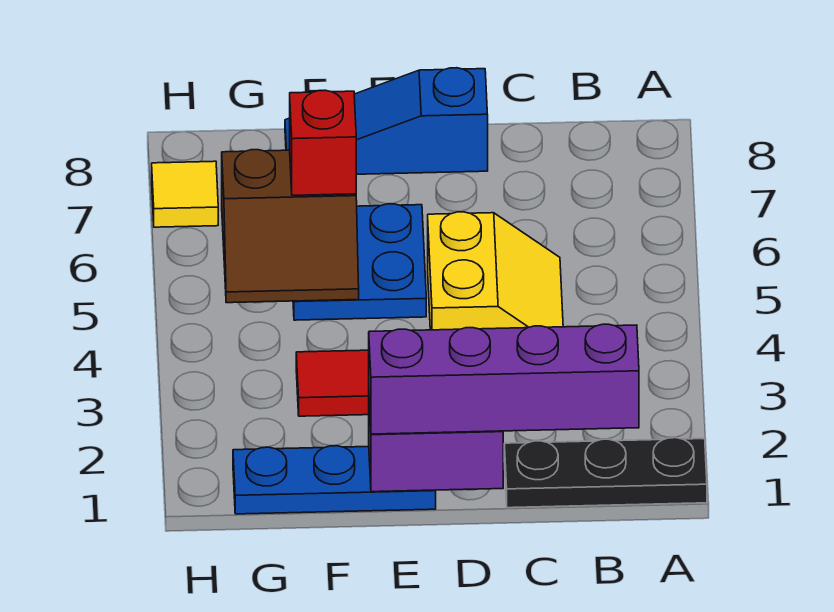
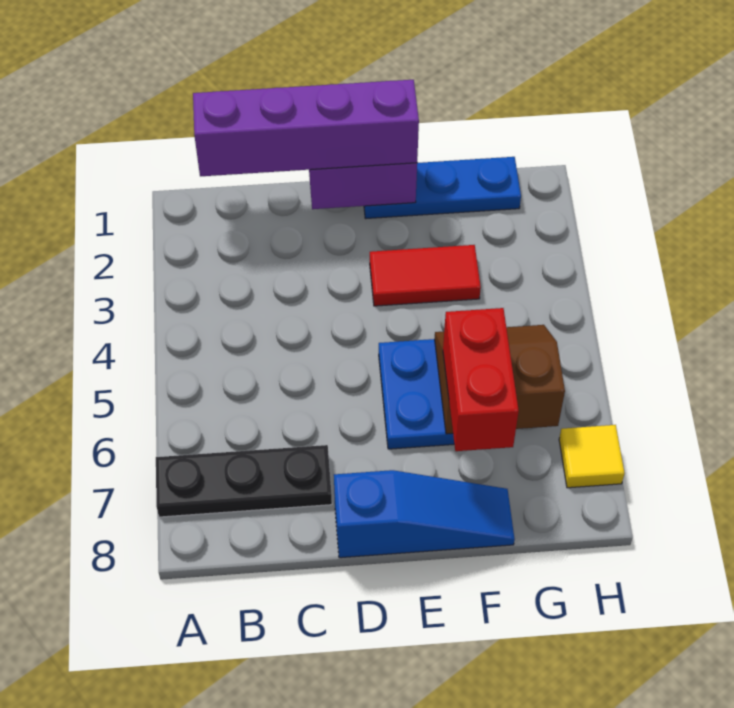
black 1x3 plate [504,438,707,508] -> black 1x3 plate moved to [156,445,332,517]
yellow 2x2 slope [428,212,563,330] -> none
red 1x1 brick [290,90,356,195] -> red 1x2 brick [443,308,519,451]

